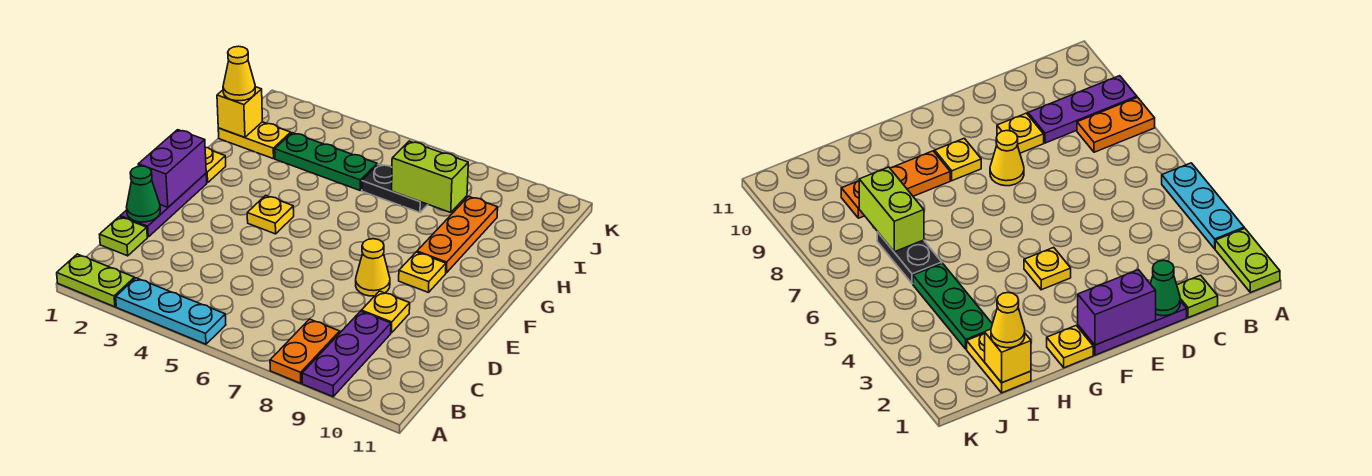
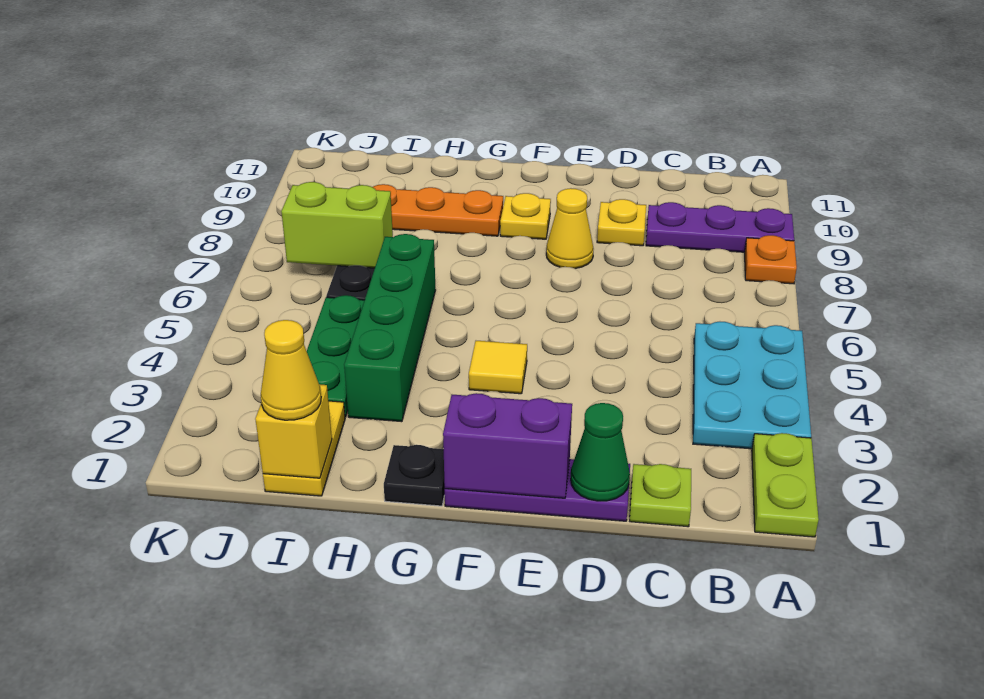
cyan 1x3 plate [116,278,226,344] -> cyan 2x3 plate [693,322,811,449]
orange 1x2 plate [270,319,340,383] -> orange 1x1 plate [745,235,797,284]
yellow 1x1 plate [247,195,294,234] -> yellow 1x1 tile [469,341,527,394]
yellow 1x1 plate [205,147,226,183] -> black 1x1 plate [384,445,445,506]
none -> green 1x4 brick [344,234,435,422]
lime 1x2 brick [392,141,468,213] -> lime 1x2 brick turned to [281,182,393,268]

